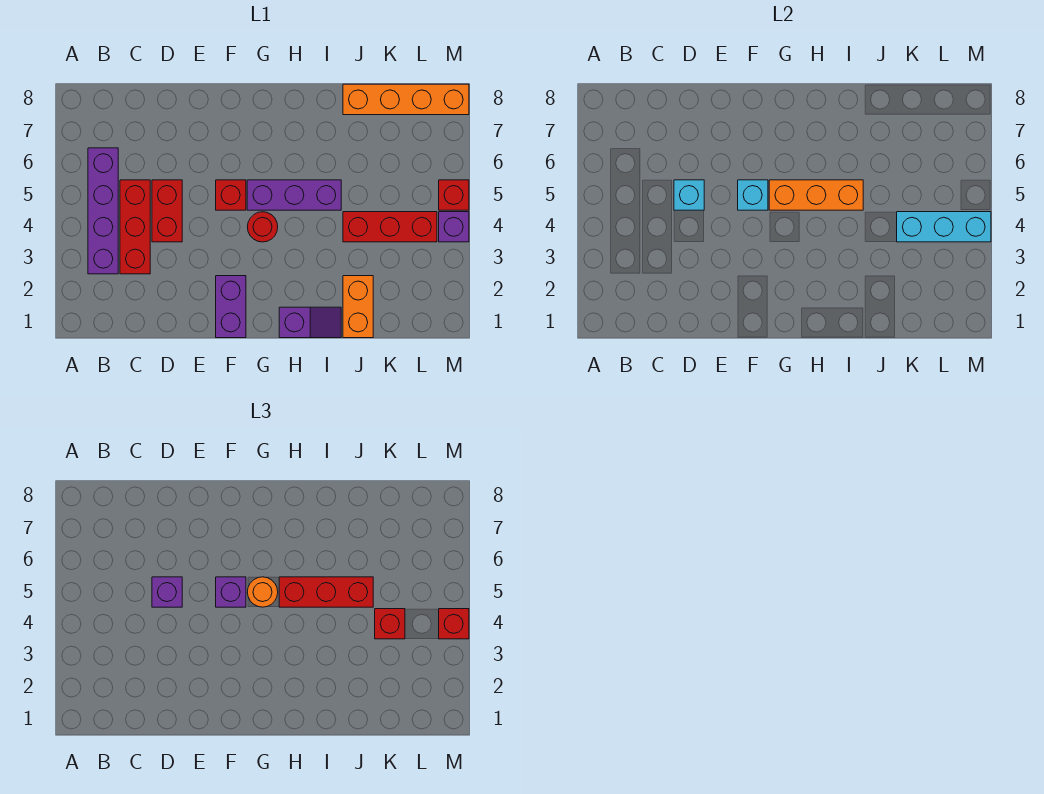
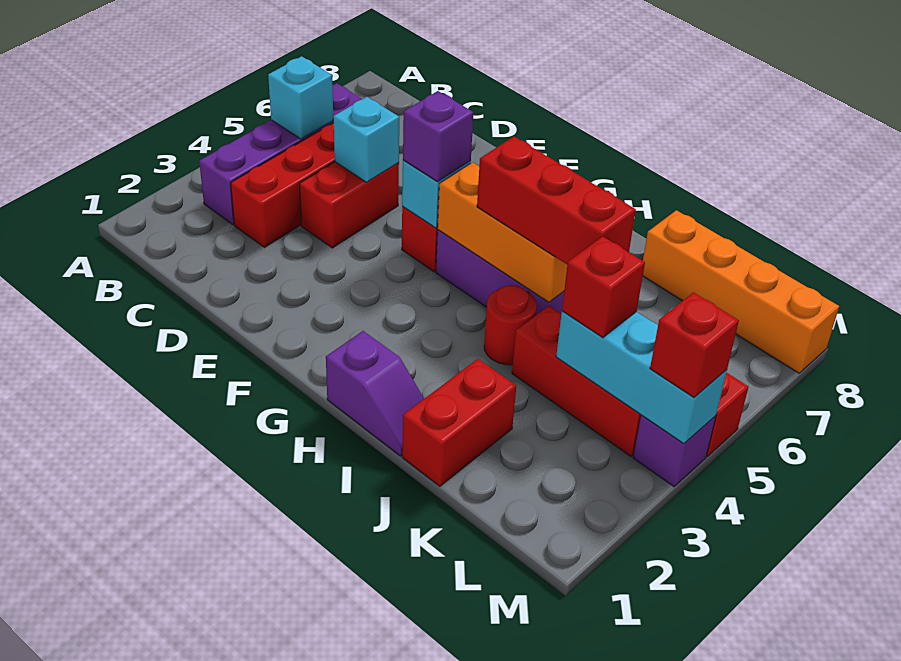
none -> cyan 1x1 brick [268,56,333,139]
purple 1x1 brick [152,577,182,607] -> none
purple 1x2 brick [216,276,246,338] -> none
red 1x1 round brick [247,212,278,242] -> red 1x1 round brick moved to [484,285,537,365]
orange 1x1 round brick [247,577,278,607] -> none
orange 1x2 brick [343,276,373,338] -> red 1x2 brick [402,359,516,486]

